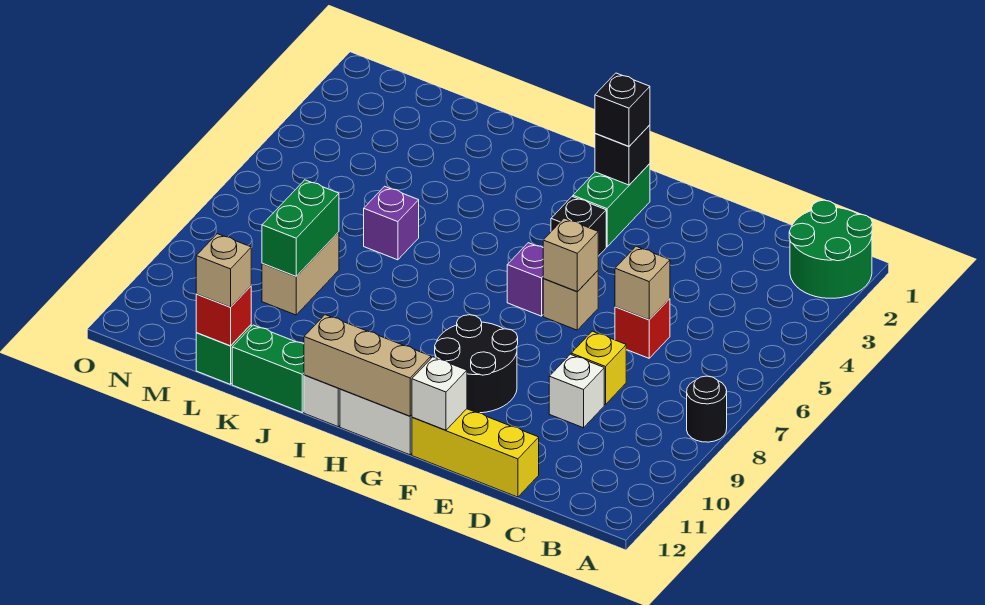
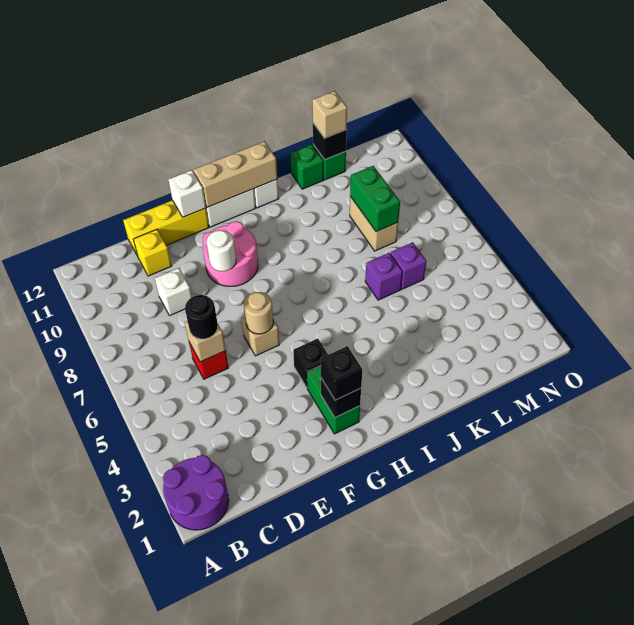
green 2x2 round brick [789,200,872,298] -> purple 2x2 round brick [163,455,229,530]
black 1x1 round brick [687,376,727,442] -> black 1x1 round brick moved to [185,295,218,339]
yellow 1x1 brick [571,331,626,405] -> yellow 1x1 brick moved to [133,229,171,276]
tan 1x1 brick [543,218,598,292] -> tan 1x1 round brick [244,292,273,334]
black 2x2 round brick [435,315,518,413] -> pink 2x2 round brick [203,221,258,286]
none -> white 1x1 round brick [207,230,236,271]
purple 1x1 brick [507,243,543,316] -> purple 1x1 brick moved to [390,242,426,289]
green 1x2 brick [232,325,304,412] -> green 1x1 brick [290,145,323,189]
red 1x1 brick [196,286,251,346] -> black 1x1 brick [313,123,347,160]

